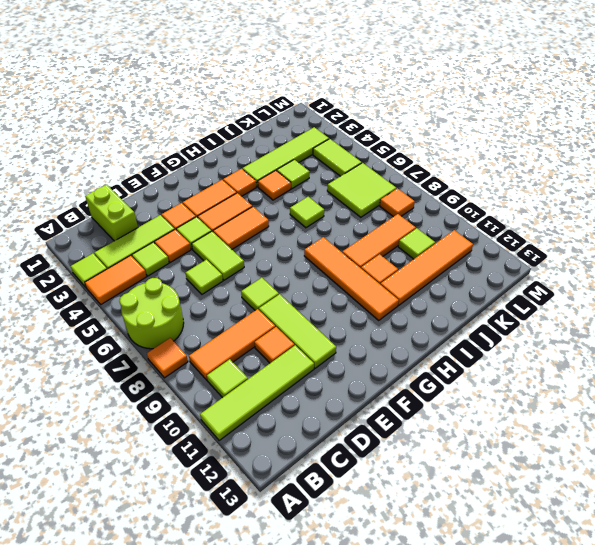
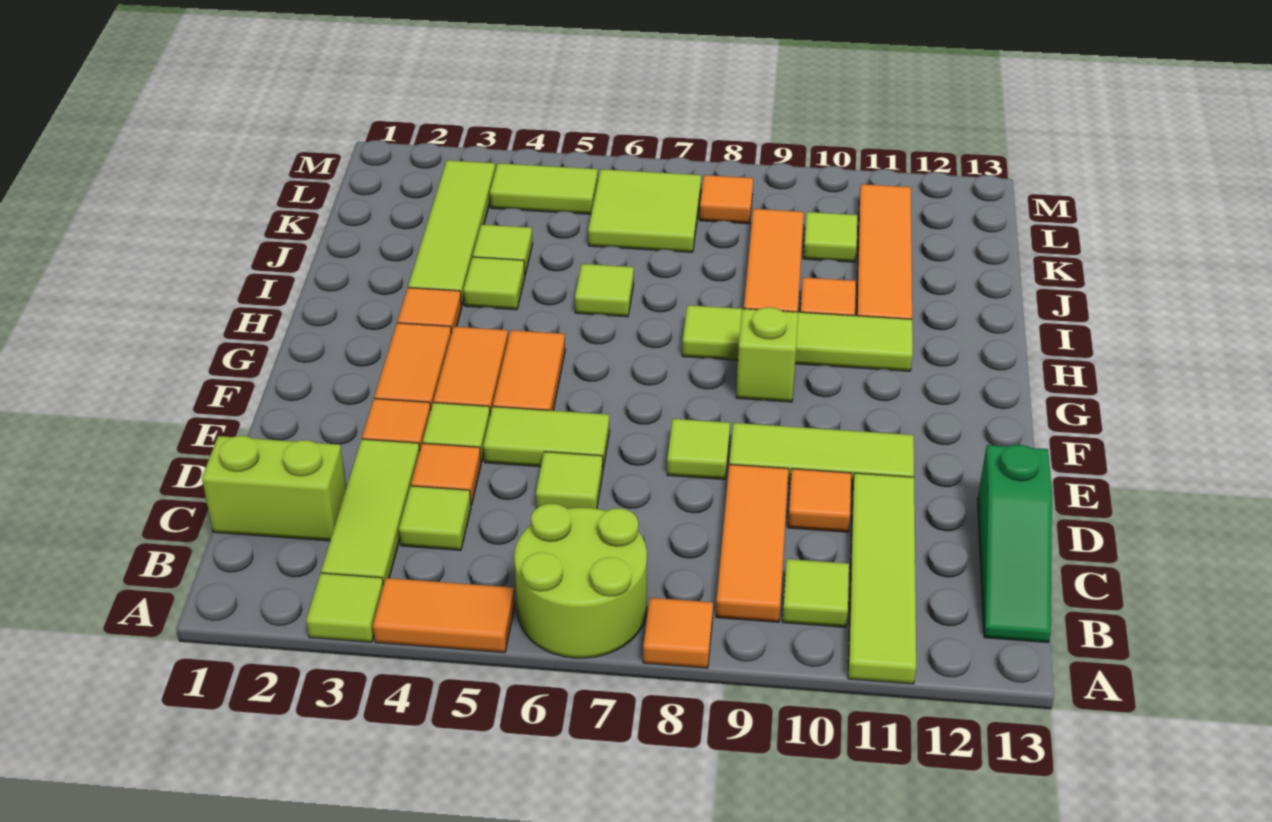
orange 1x2 tile [85,255,147,304] -> orange 1x2 tile turned to [373,578,515,653]
none -> green 1x3 slope [978,445,1052,642]
none -> lime 1x1 brick [736,307,798,402]
orange 1x4 tile [304,237,399,320] -> lime 1x4 tile [682,305,913,371]
orange 1x1 tile [258,170,291,200] -> lime 1x1 tile [464,257,525,310]

